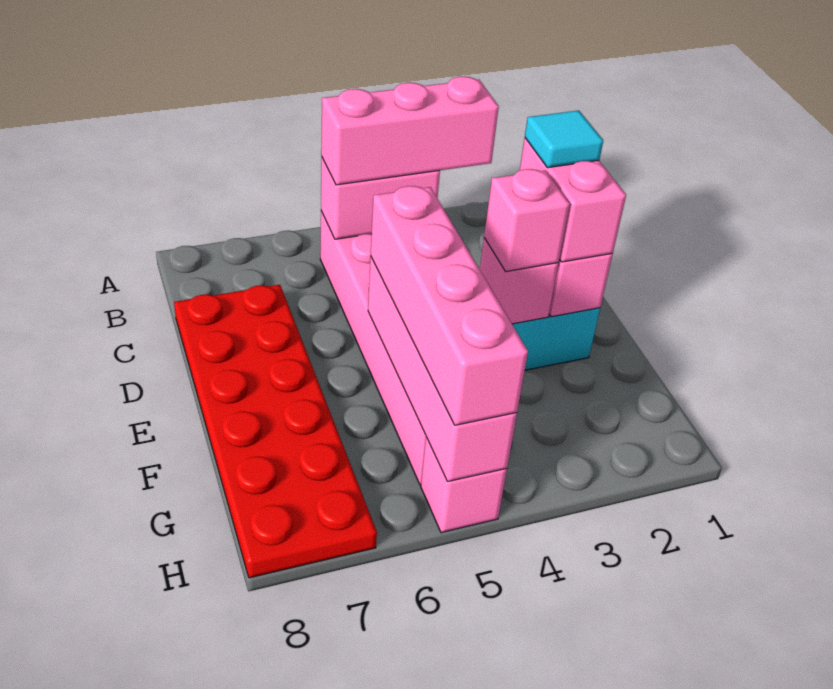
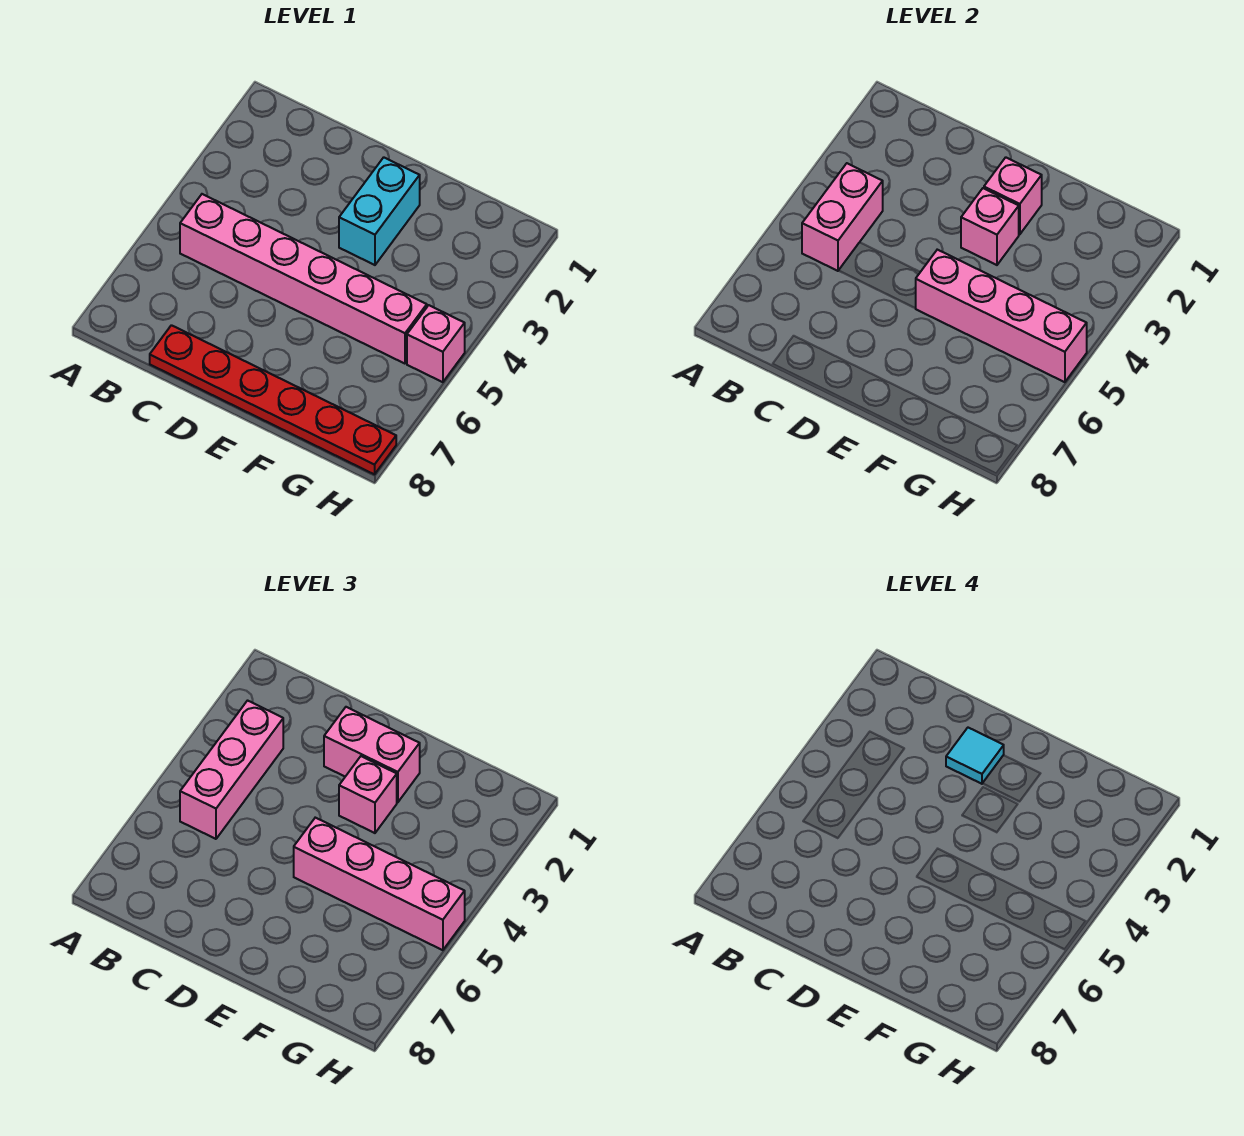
red 2x6 plate [174,285,377,578] -> red 1x6 plate [150,325,396,474]

